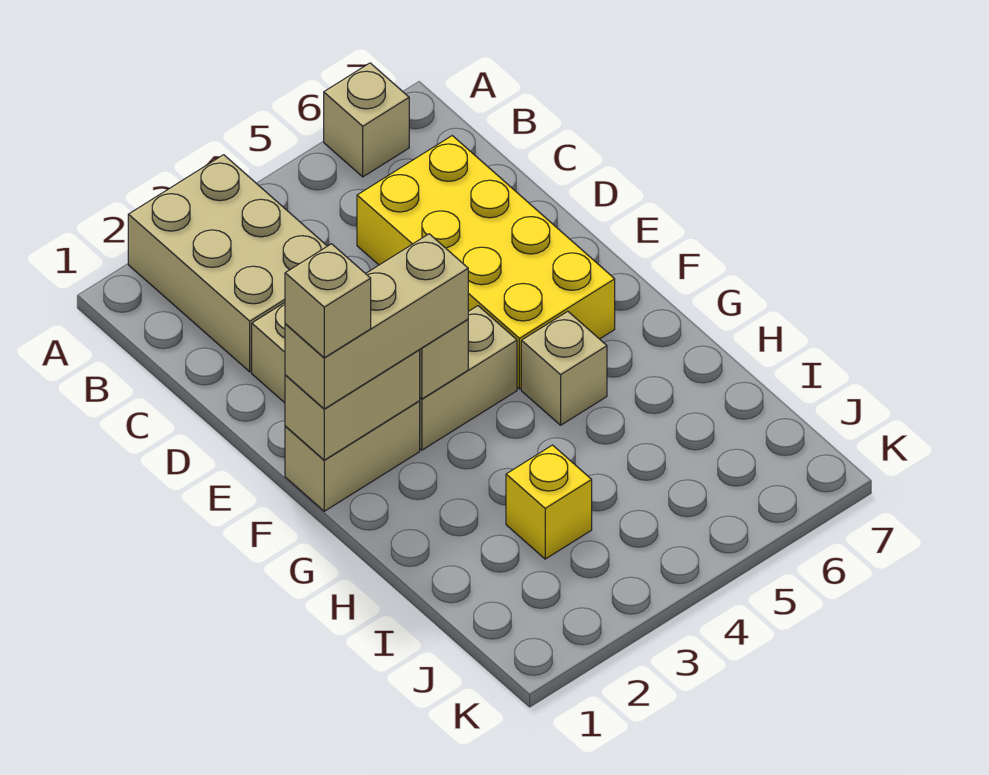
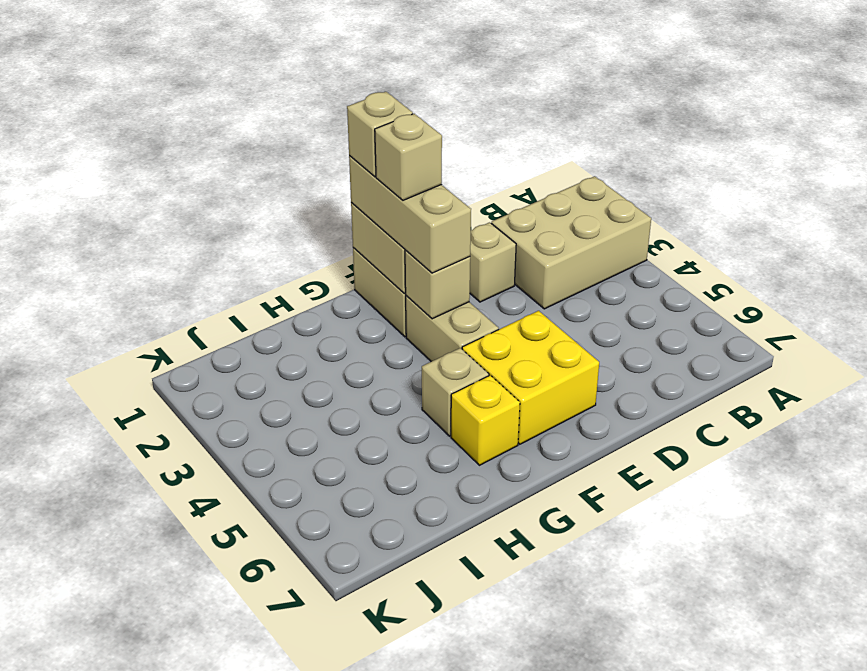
tan 1x1 brick [324,63,409,177] -> tan 1x1 brick moved to [375,114,442,200]
yellow 2x4 brick [357,136,615,389] -> yellow 2x2 brick [462,311,599,444]
yellow 1x1 brick [506,445,592,559] -> yellow 1x1 brick moved to [451,375,520,465]

